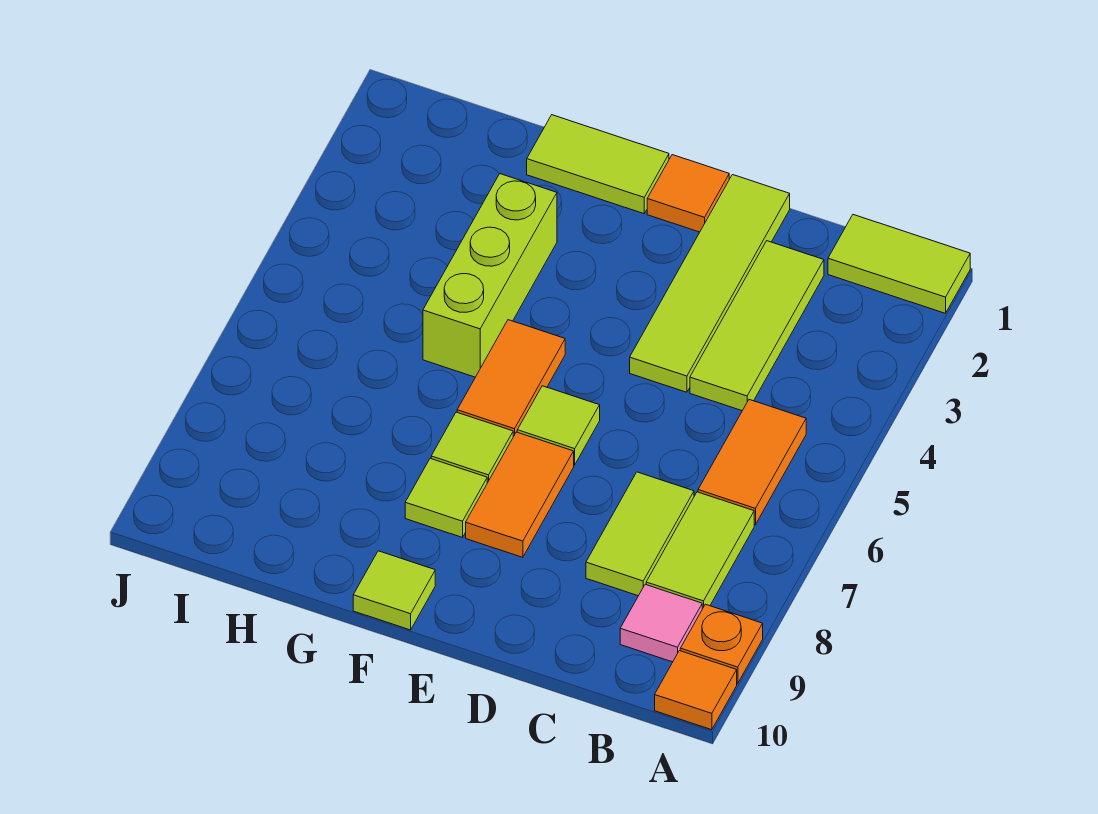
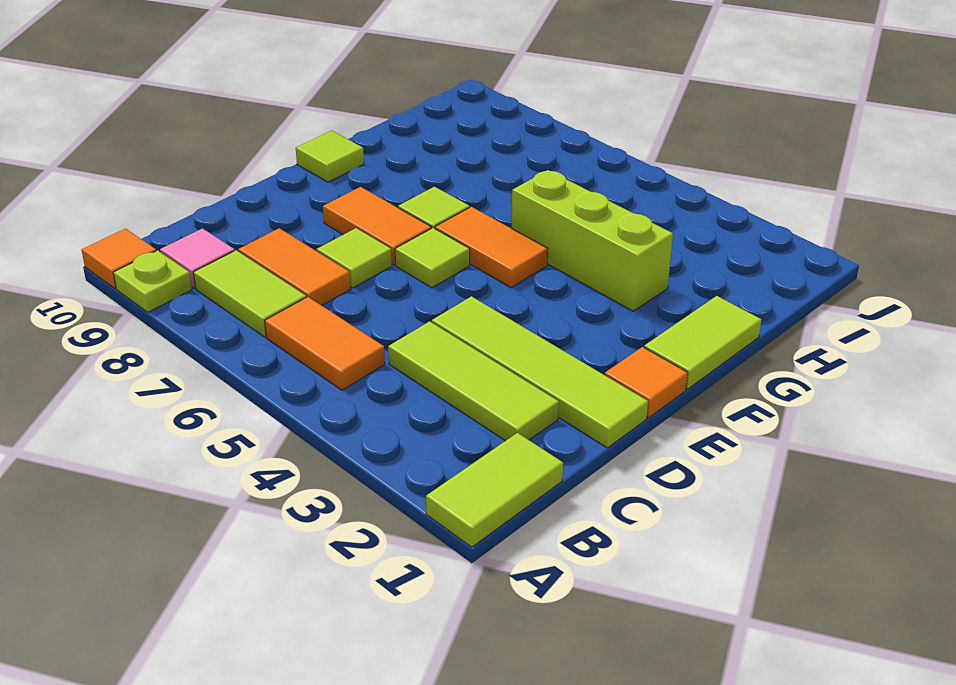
orange 1x1 plate [680,604,763,683] -> lime 1x1 plate [113,250,192,312]
lime 1x2 tile [586,472,694,596] -> orange 1x2 tile [238,228,351,306]
lime 1x1 tile [405,458,487,537] -> lime 1x1 tile moved to [317,228,392,288]

